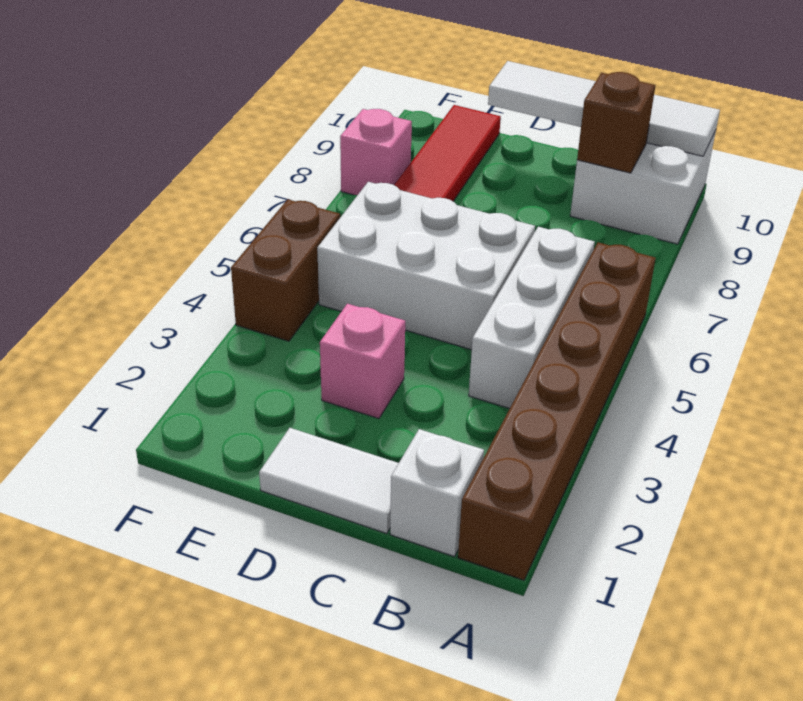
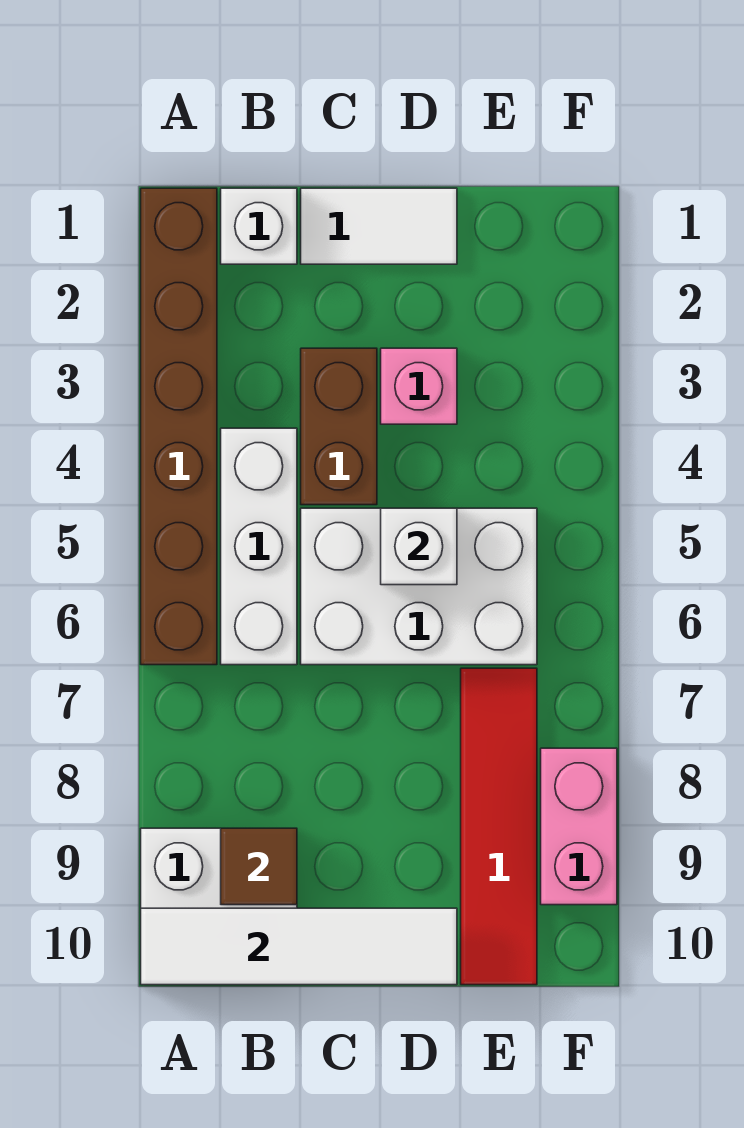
brown 1x1 brick [577,72,655,173] -> brown 1x1 tile [221,828,297,905]
none -> white 1x1 brick [381,508,457,585]
brown 1x2 brick [231,199,340,341] -> brown 1x2 brick moved to [301,348,377,505]
pink 1x1 brick [340,109,412,195] -> pink 1x2 brick [541,748,617,905]

